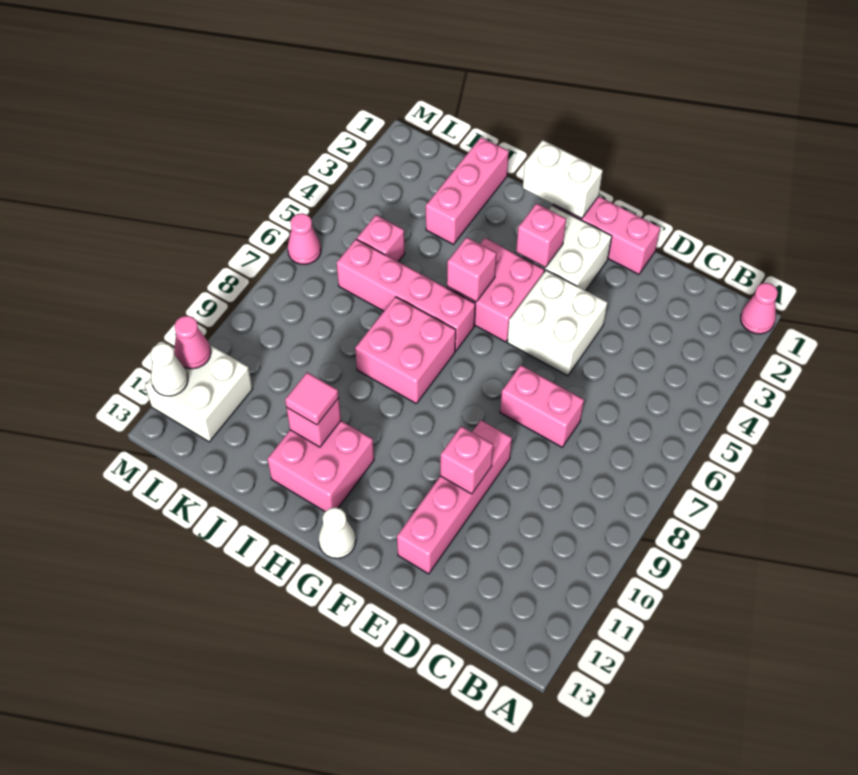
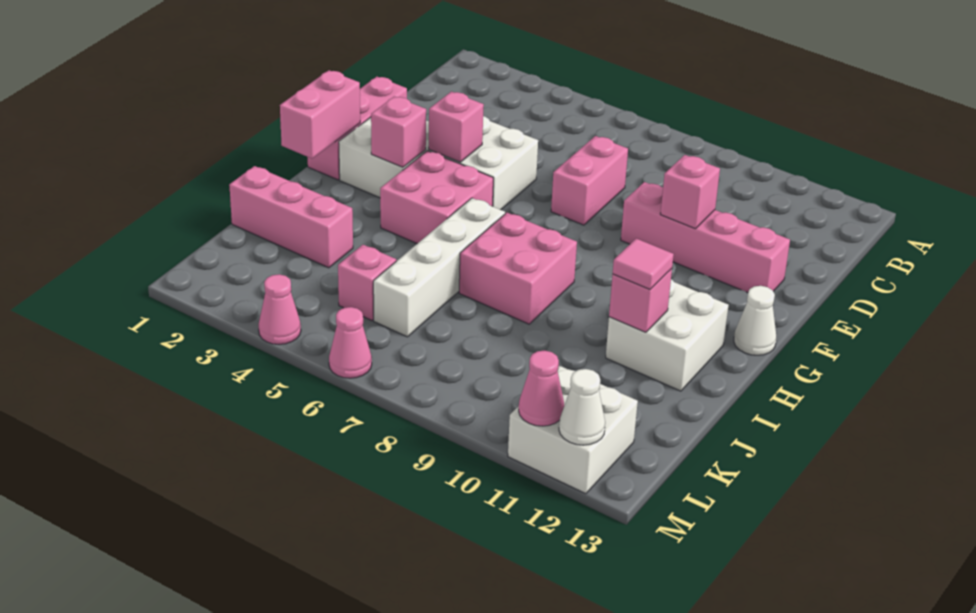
pink 1x1 cone [741,283,778,334] -> pink 1x1 cone moved to [259,274,301,344]
white 1x2 brick [523,140,603,219] -> pink 1x2 brick [280,70,360,158]
pink 1x1 brick [447,237,496,302] -> pink 1x1 brick moved to [429,92,484,162]
pink 1x4 brick [337,239,475,351] -> white 1x4 brick [373,198,505,337]
pink 2x2 brick [267,421,374,512] -> white 2x2 brick [606,279,729,391]

